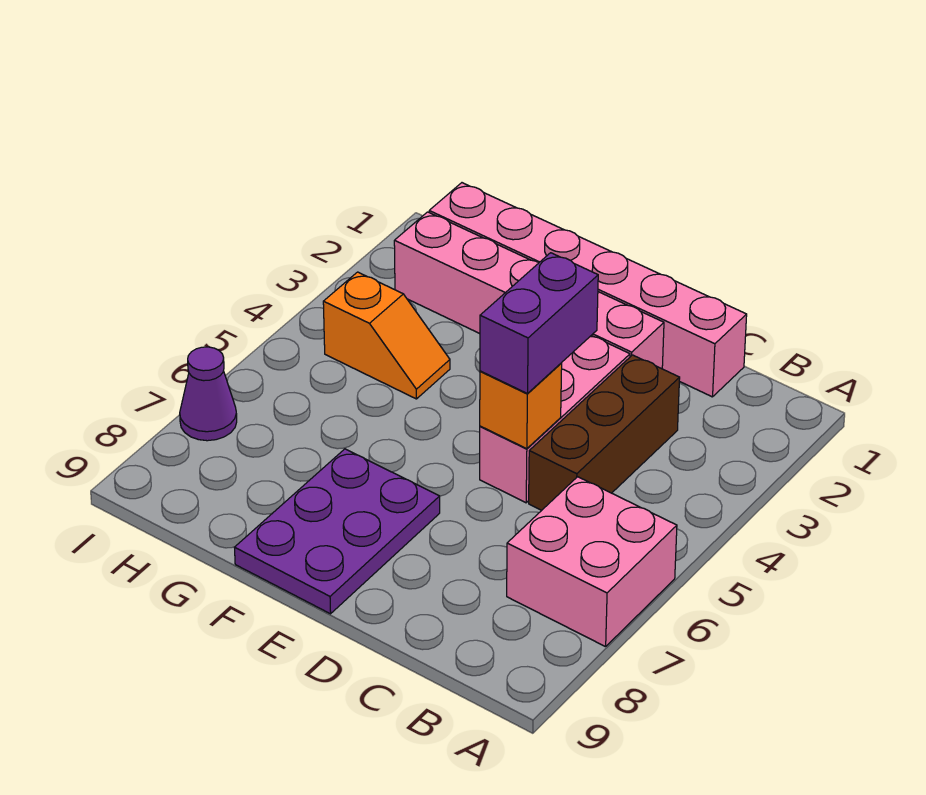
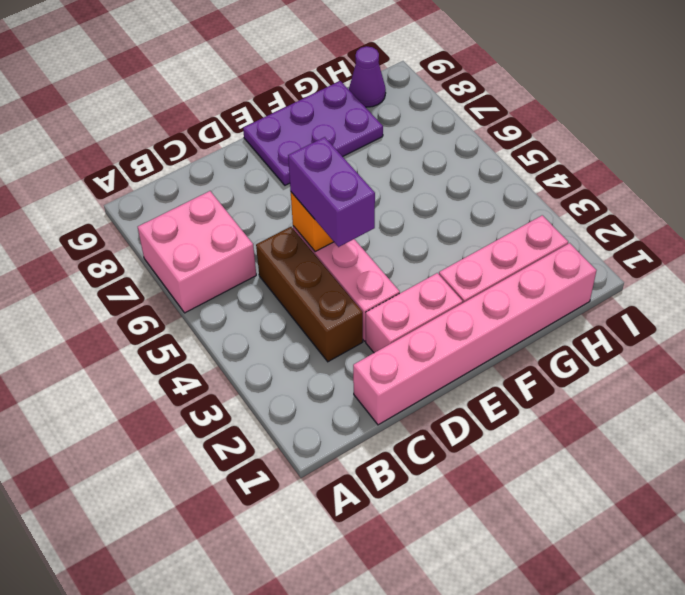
purple 2x3 plate [234,449,440,614] -> purple 2x3 plate turned to [243,81,383,185]
orange 1x2 slope [323,272,450,399] -> none
purple 1x1 cone [180,347,237,441] -> purple 1x1 cone moved to [349,46,386,107]

